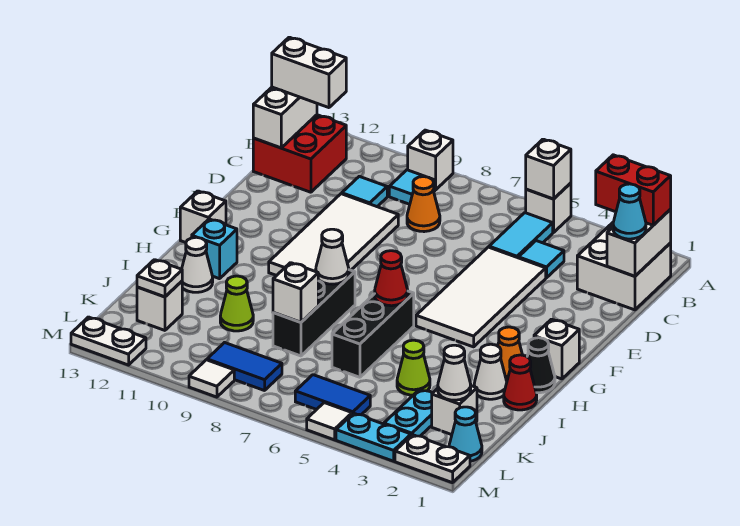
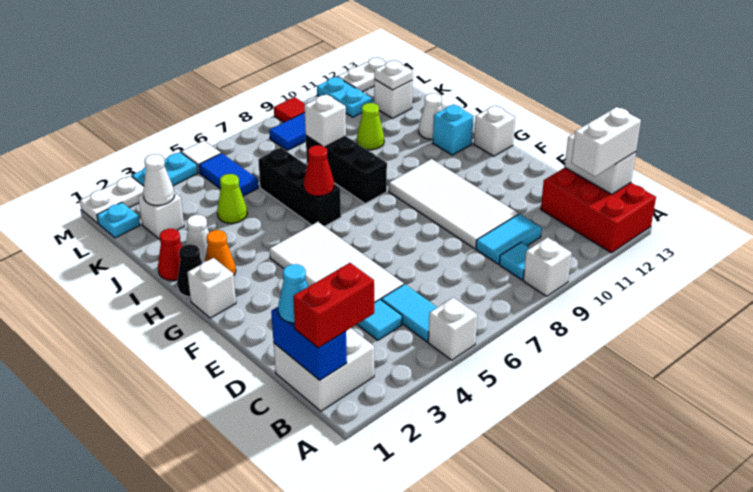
white 1x1 brick [526,139,571,199] -> none
white 1x2 brick [607,210,671,276] -> blue 1x2 brick [271,307,347,380]
red 2x2 brick [253,115,346,192] -> red 2x3 brick [541,168,656,253]
orange 1x1 cone [407,177,440,232] -> none
cyan 1x1 tile [342,176,387,207] -> cyan 1x2 tile [476,214,542,264]
white 1x1 cone [316,229,349,284] -> none
cyan 1x2 plate [384,390,432,436] -> cyan 1x2 plate moved to [317,77,373,117]
cyan 1x1 cone [449,407,482,461] -> cyan 1x1 plate [97,202,140,238]
blue 1x2 tile [295,375,370,415] -> blue 1x2 tile turned to [199,153,258,196]
white 1x1 tile [189,360,234,397] -> red 1x1 tile [274,97,305,122]

